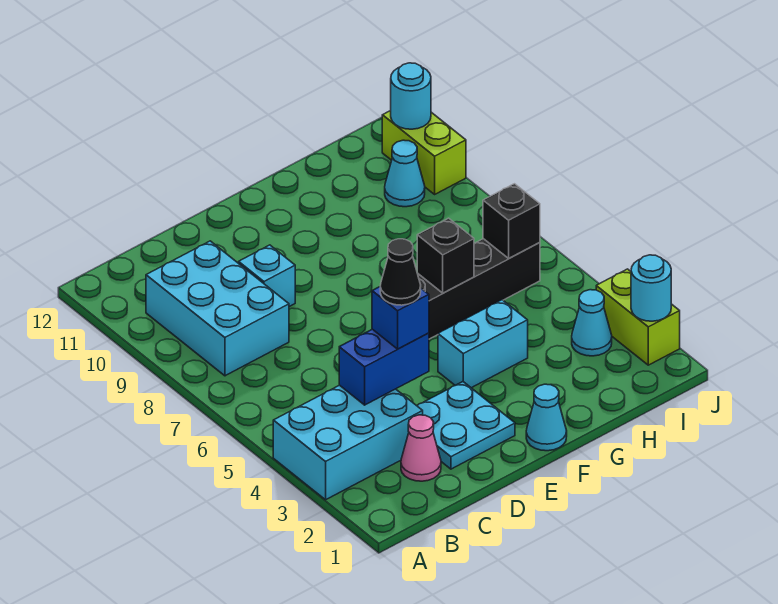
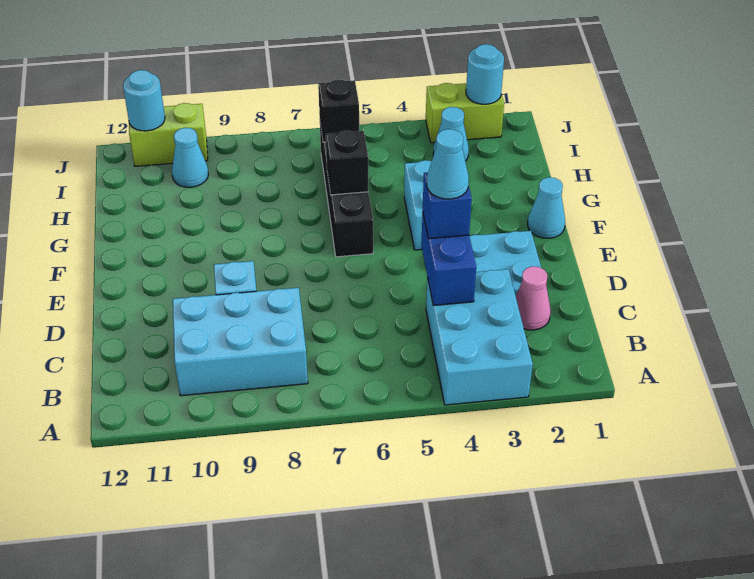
black 1x1 cone [380,239,421,305] -> cyan 1x1 cone [427,129,469,199]

